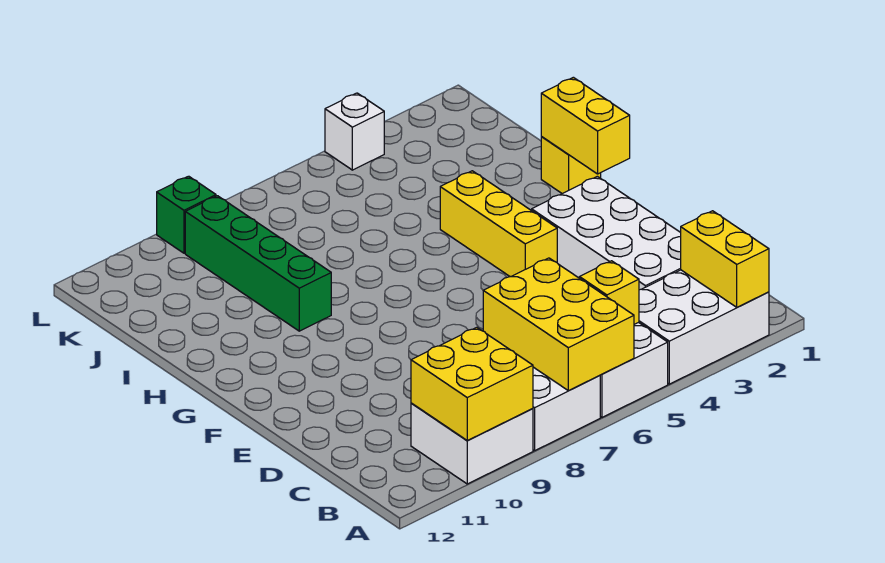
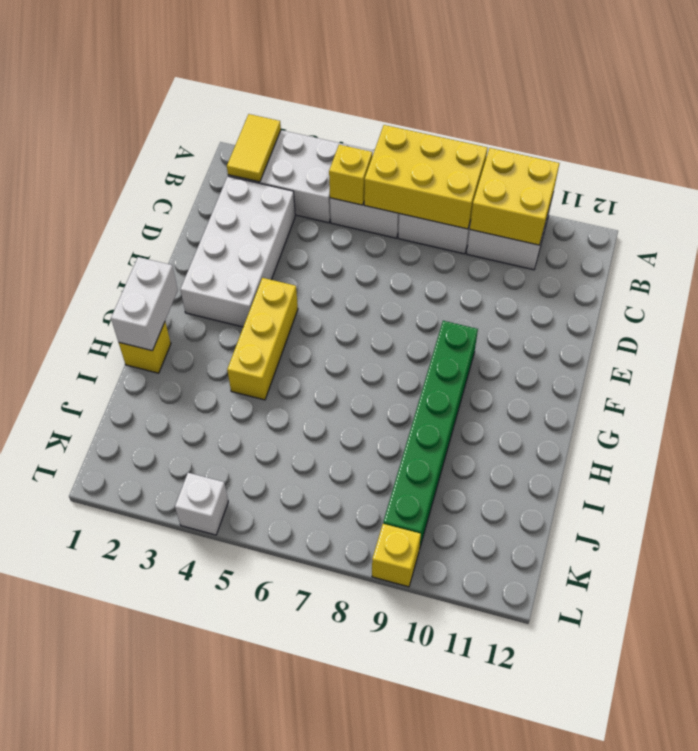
yellow 1x2 brick [681,211,769,307] -> yellow 1x2 tile [227,114,281,182]
yellow 2x3 brick [483,258,634,391] -> yellow 2x3 brick turned to [364,125,488,229]
yellow 1x2 brick [541,77,630,174] -> white 1x2 brick [111,257,178,351]
green 1x4 brick [185,196,331,331] -> green 1x6 brick [383,321,478,550]
green 1x1 brick [157,176,216,253] -> yellow 1x1 brick [372,524,421,587]

